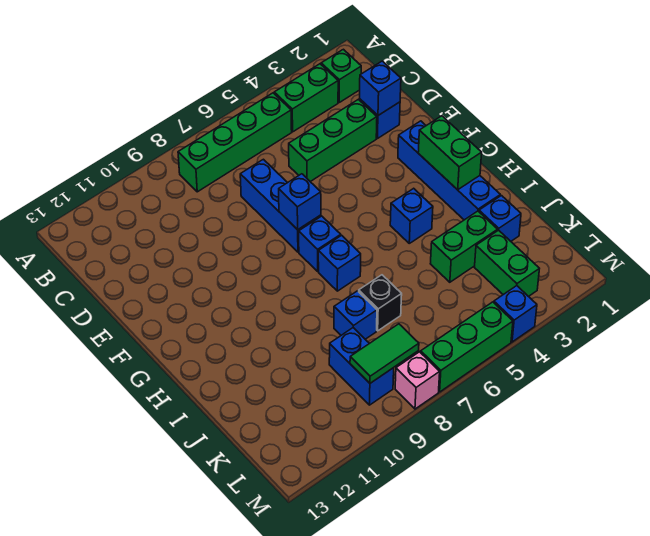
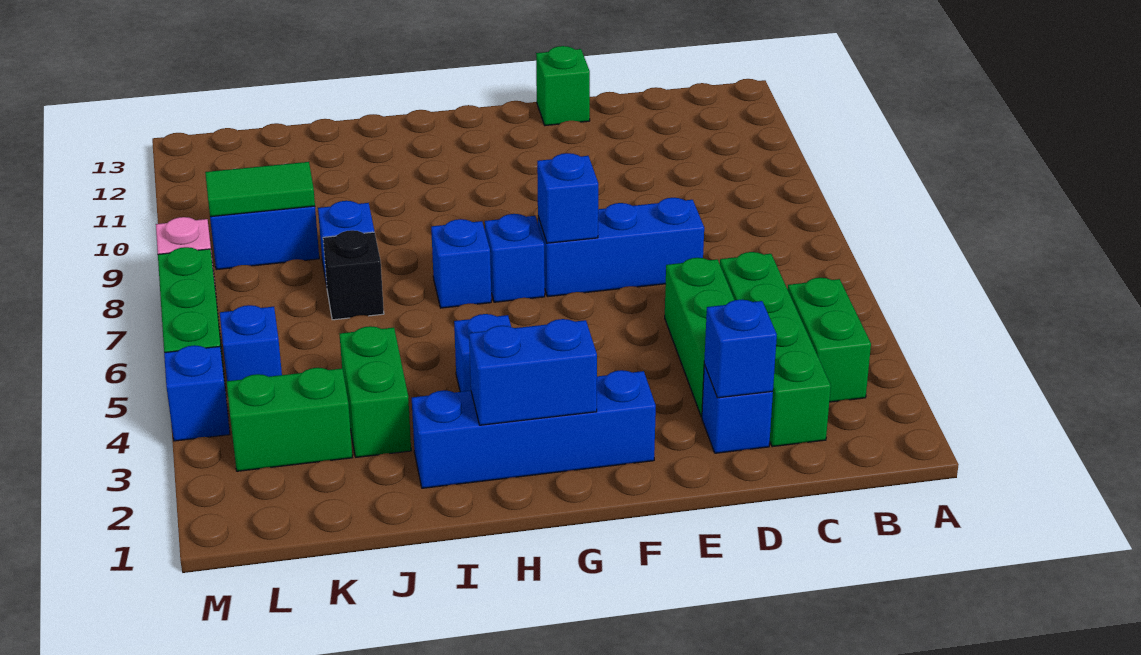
green 1x1 brick [321,49,361,102] -> green 1x1 brick moved to [536,46,590,126]
green 1x4 brick [178,93,292,192] -> green 1x4 brick moved to [720,252,831,447]
green 1x2 brick [418,116,482,190] -> blue 1x2 brick [469,319,597,425]
blue 1x1 brick [479,196,521,241] -> blue 1x1 brick moved to [220,305,282,381]
green 1x2 tile [350,324,419,383] -> green 1x2 tile turned to [205,162,315,217]

